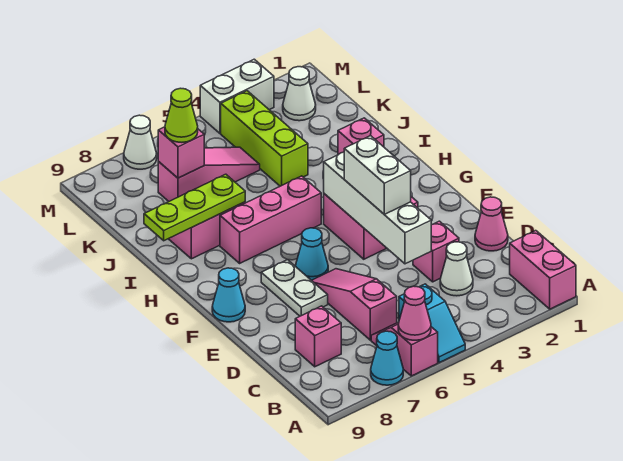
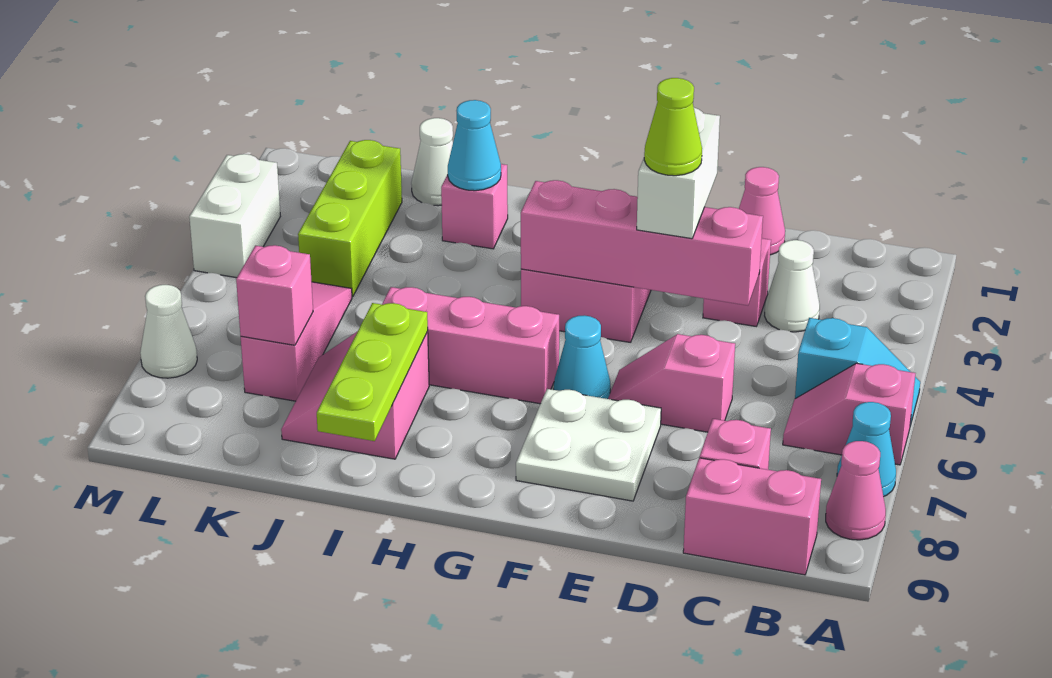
pink 1x2 brick [510,231,576,309] -> pink 1x2 brick moved to [683,458,821,575]
pink 1x1 cone [398,286,431,340] -> pink 1x1 cone moved to [826,441,886,540]
pink 1x3 slope [312,269,397,340] -> pink 1x2 slope [608,334,735,432]
white 1x4 brick [324,152,431,264] -> pink 1x4 brick [521,180,763,305]
white 1x2 brick [344,136,411,214] -> white 1x2 brick turned to [637,108,720,239]
white 1x2 plate [261,260,328,316] -> white 2x2 plate [516,389,661,501]
cyan 1x1 cone [212,268,245,322] -> cyan 1x1 cone moved to [448,100,501,191]
pink 1x3 brick [220,176,321,263] -> pink 1x3 brick turned to [382,287,559,404]
lime 1x3 brick [221,91,308,186] -> lime 1x3 brick turned to [298,140,402,297]
lime 1x1 cone [165,88,198,142] -> lime 1x1 cone moved to [644,78,702,176]
white 1x1 cone [283,67,316,121] -> white 1x1 cone moved to [411,118,453,206]

